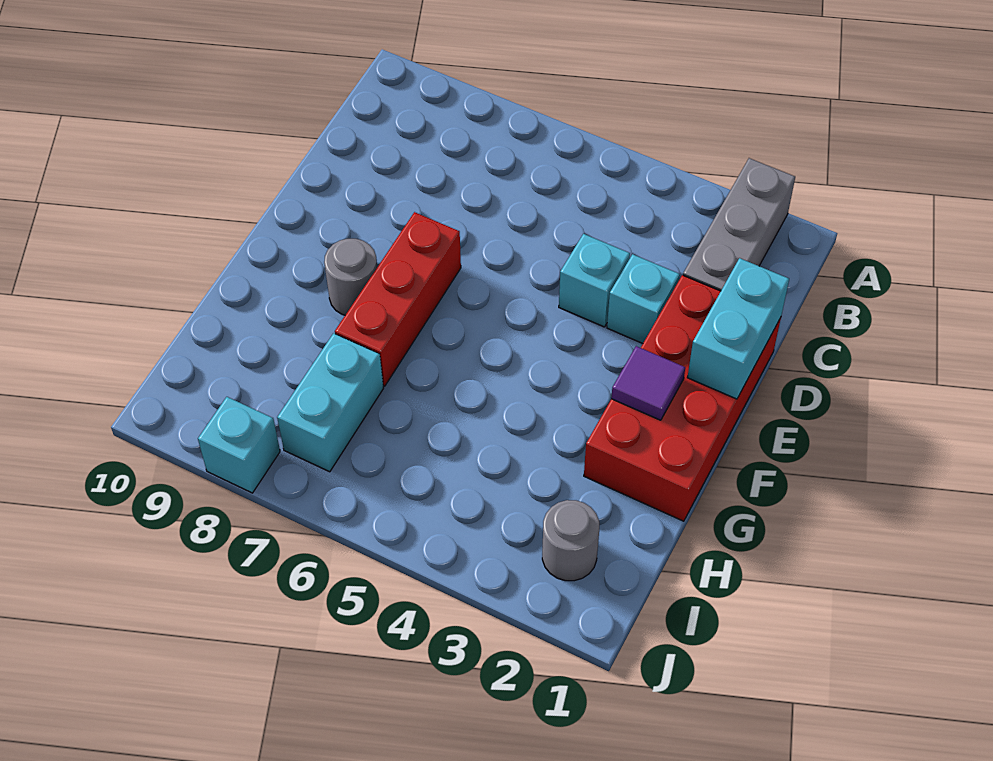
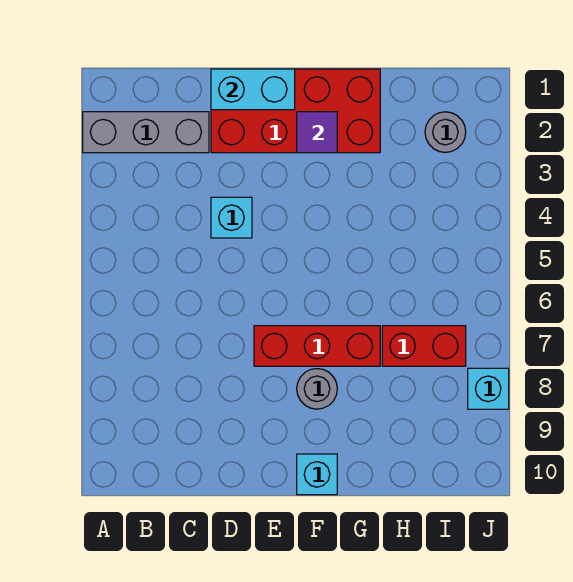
cyan 1x1 brick [607,254,680,343] -> cyan 1x1 brick moved to [297,454,337,495]
cyan 1x2 brick [277,333,383,472] -> red 1x2 brick [382,326,466,366]

